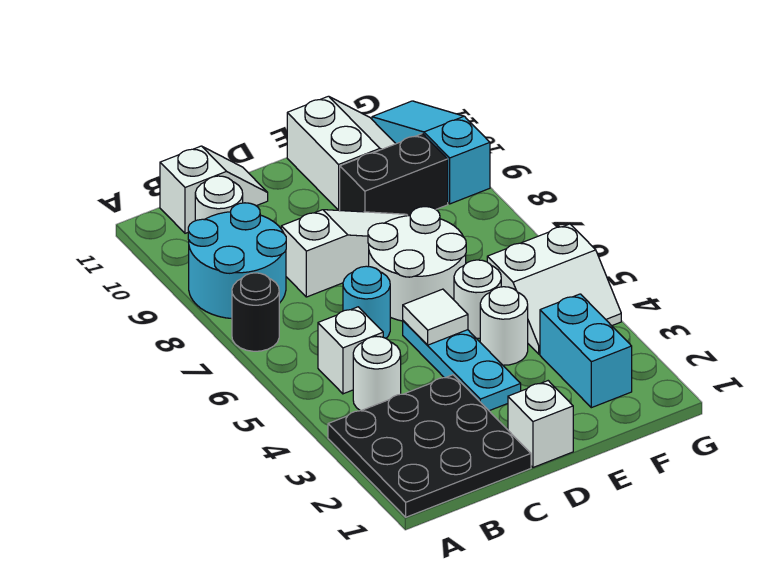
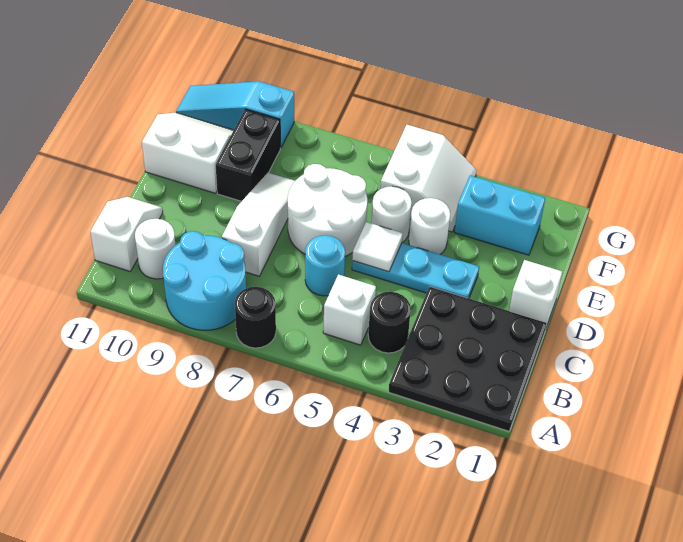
white 1x1 round brick [353,336,401,411] -> black 1x1 round brick [368,292,411,353]

